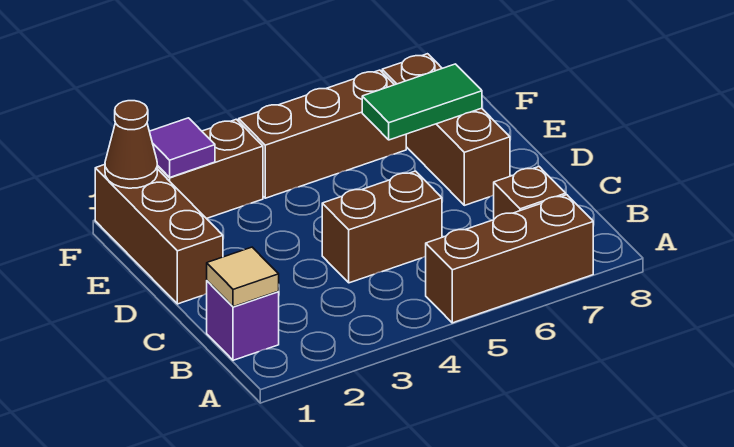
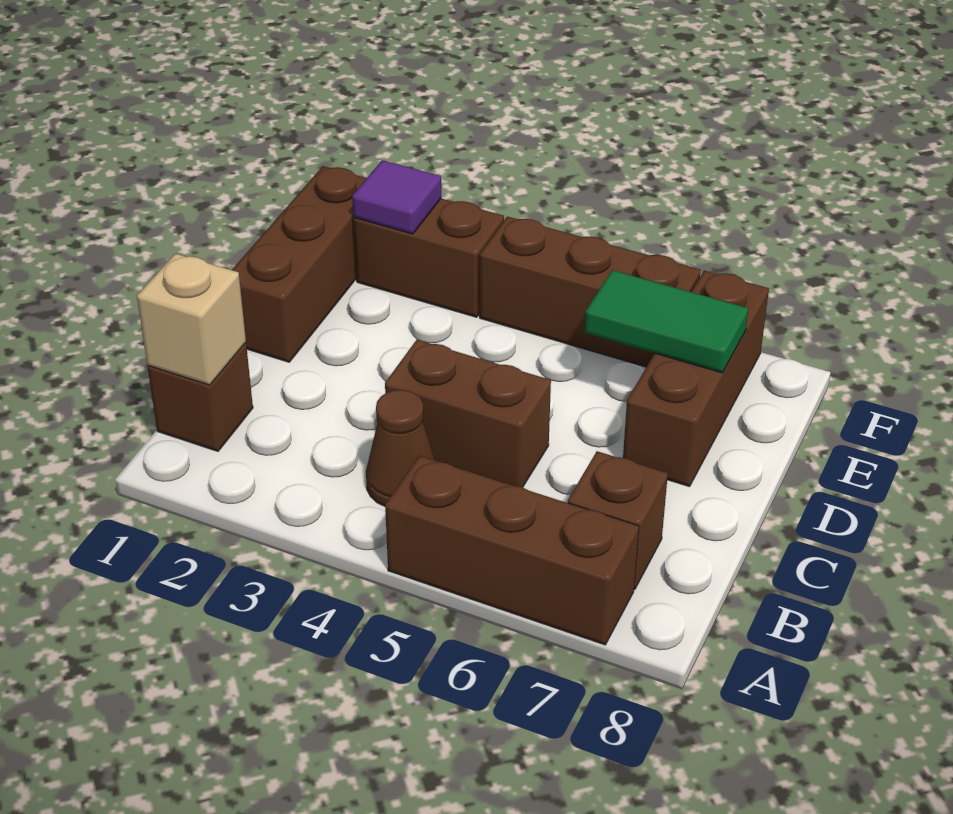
purple 1x1 brick [207,281,279,360] -> brown 1x1 brick [147,343,253,451]
tan 1x1 tile [207,247,279,307] -> tan 1x1 brick [137,254,246,385]
brown 1x1 cone [105,101,157,188] -> brown 1x1 cone moved to [366,390,435,506]

